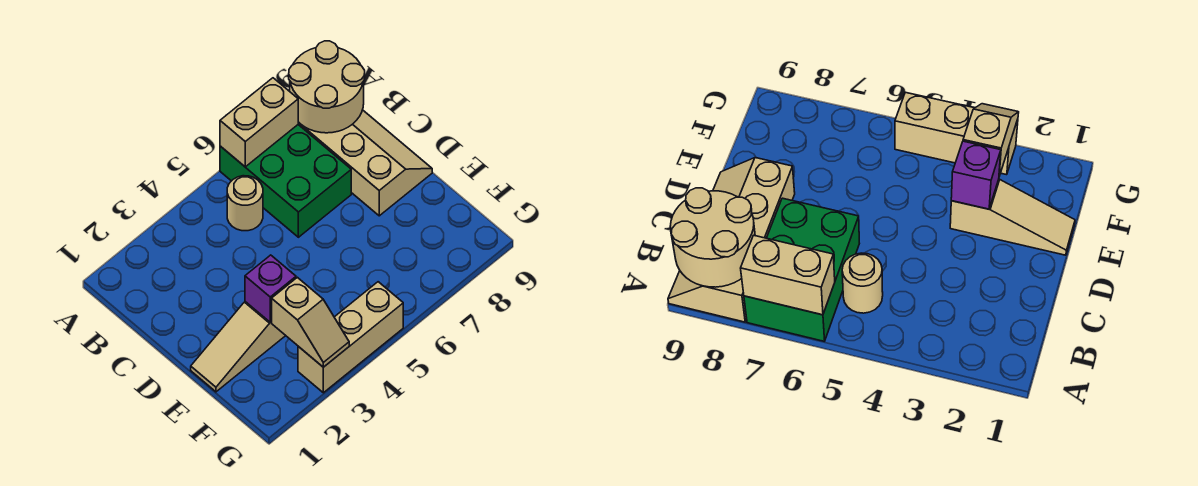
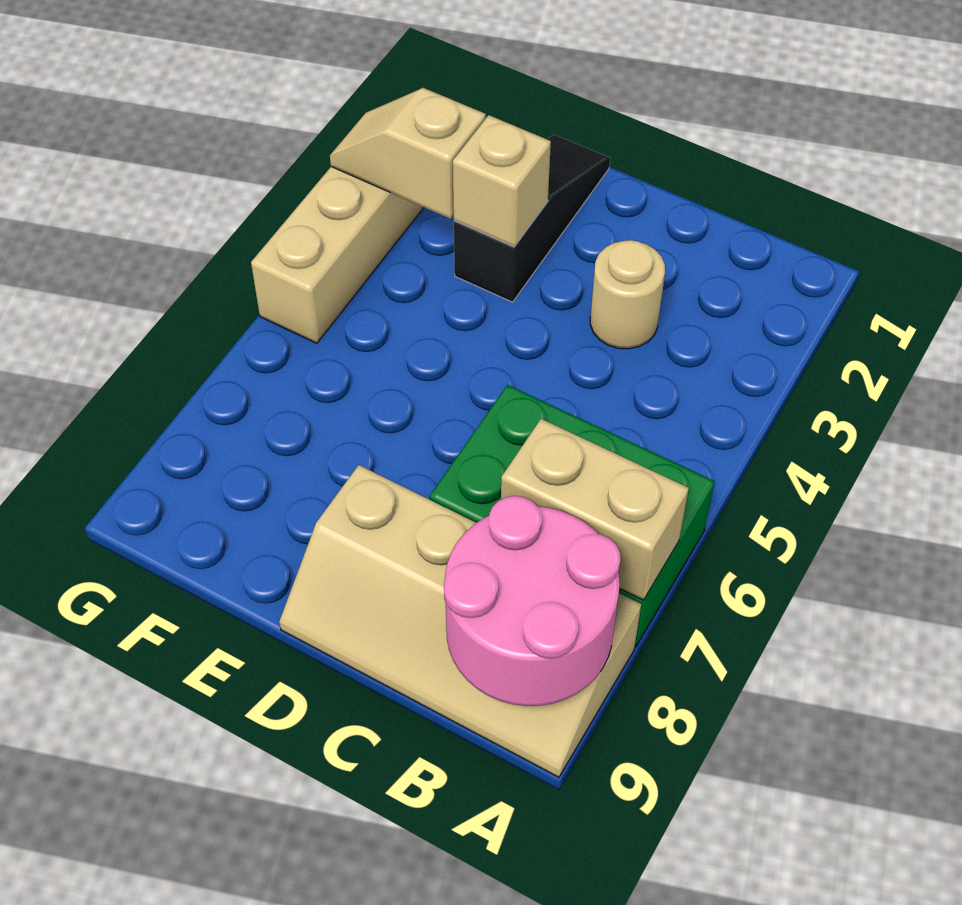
tan 1x2 brick [220,78,298,167] -> tan 1x2 brick turned to [501,419,689,600]
tan 2x2 round brick [289,41,365,133] -> pink 2x2 round brick [444,496,621,706]
tan 1x1 round brick [227,176,263,231] -> tan 1x1 round brick moved to [590,240,665,349]
tan 1x3 slope [191,302,286,392] -> black 1x3 slope [454,135,610,302]
purple 1x1 brick [245,255,296,322] -> tan 1x1 brick [453,115,551,247]

